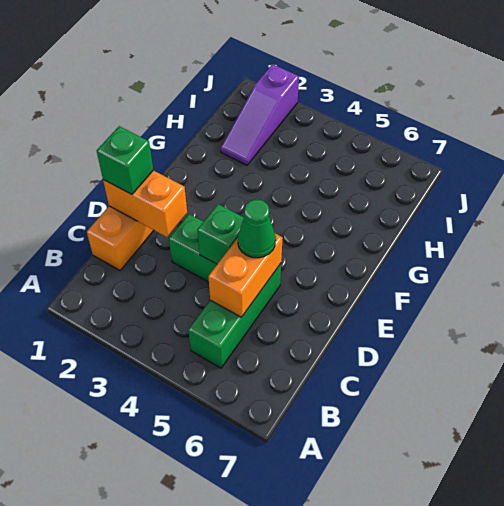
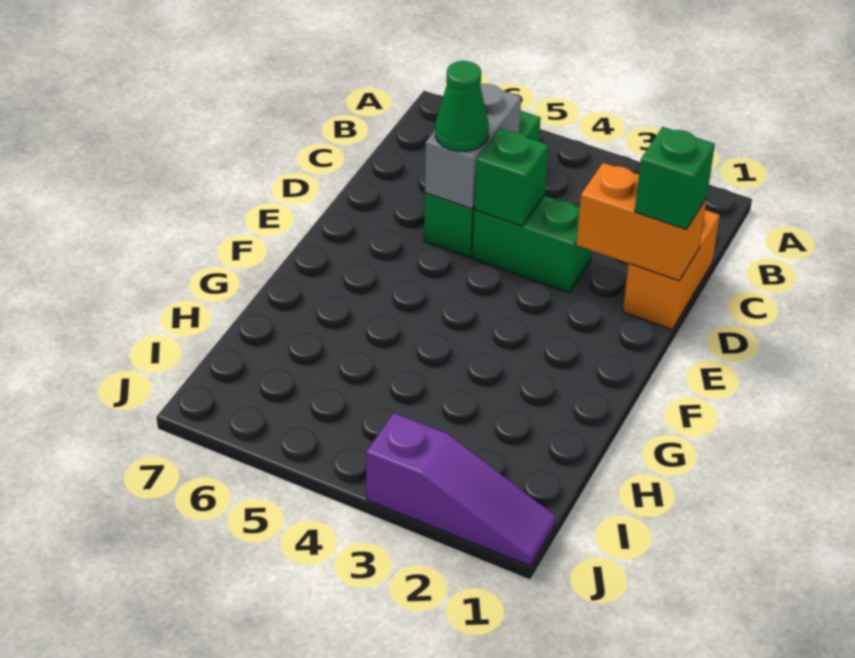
orange 1x2 brick [208,234,283,317] -> grey 1x2 brick [425,84,521,209]
purple 1x3 slope [220,64,299,165] -> purple 1x3 slope turned to [366,413,556,566]

